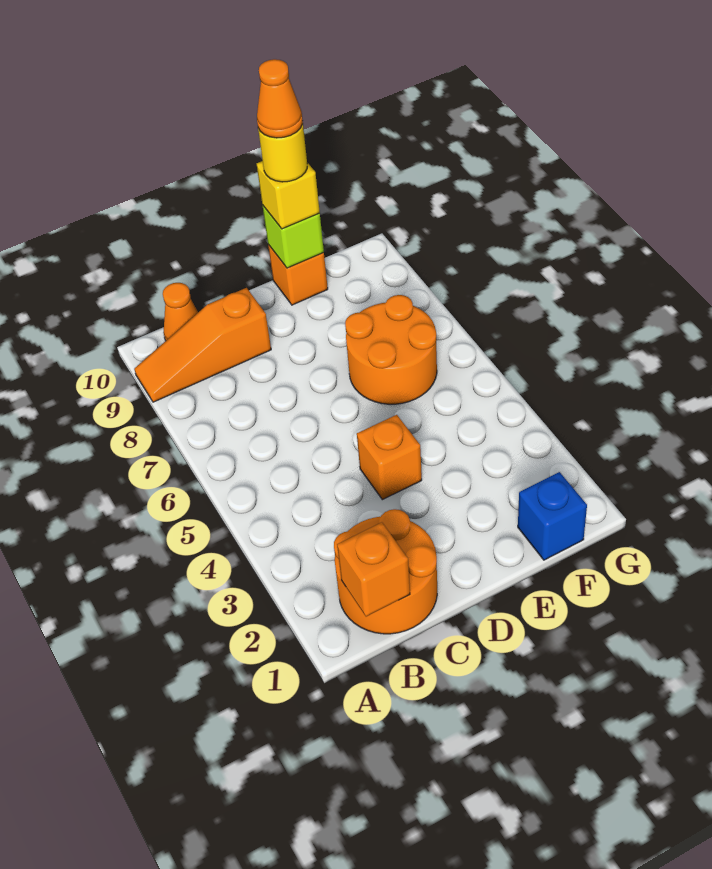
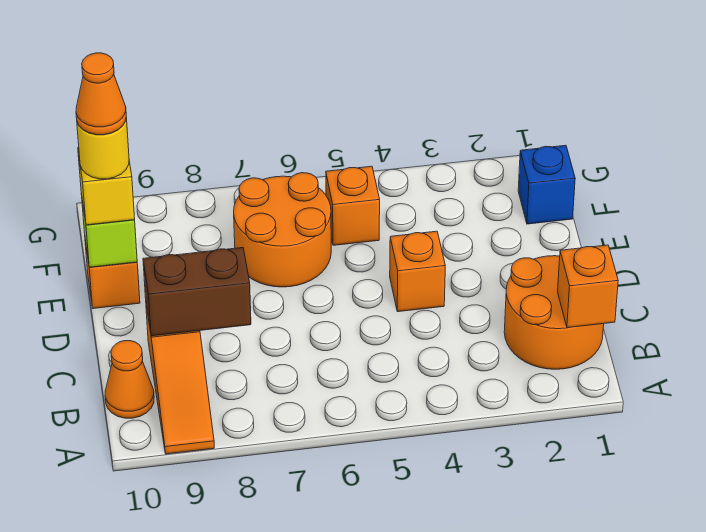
none -> brown 1x2 brick [143,248,251,336]
none -> orange 1x1 brick [326,166,380,245]

